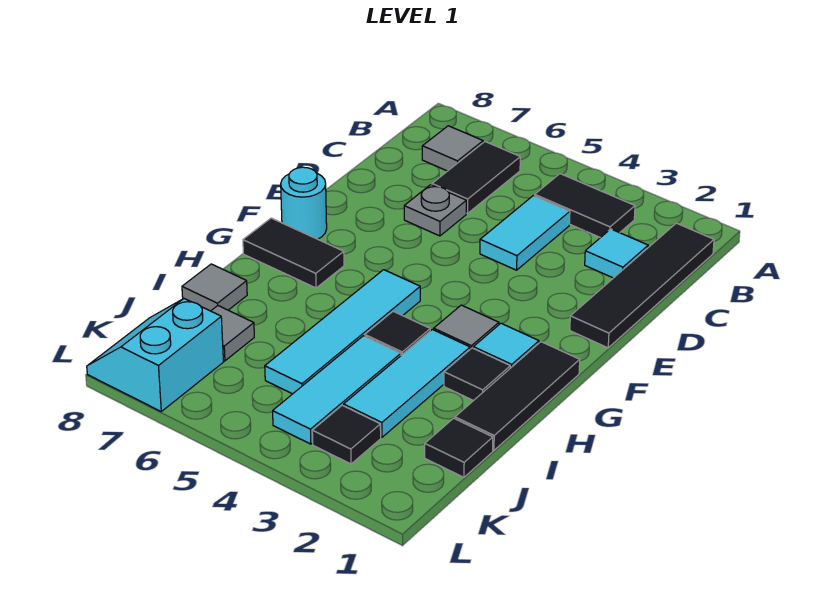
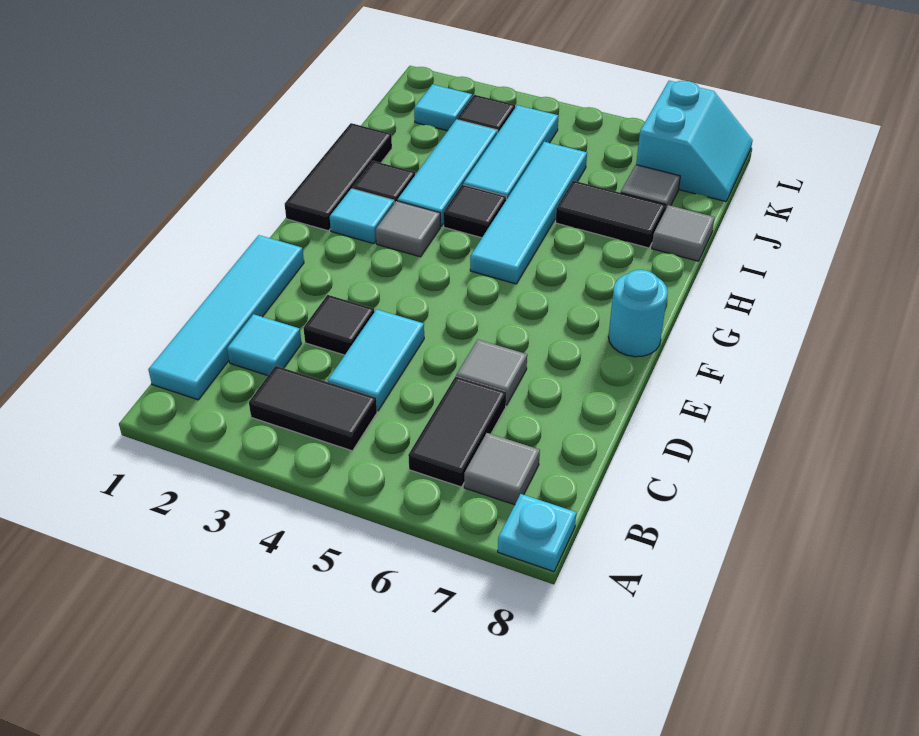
none -> cyan 1x1 plate [498,494,576,572]
black 1x4 tile [570,223,714,348] -> cyan 1x4 tile [148,235,304,400]
grey 1x1 plate [404,185,466,236] -> grey 1x1 tile [456,340,527,405]
black 1x2 tile [243,218,344,288] -> black 1x2 tile moved to [556,181,666,248]
black 1x1 tile [425,418,493,477] -> black 1x1 tile moved to [303,295,374,355]
none -> cyan 1x1 tile [414,84,472,131]

